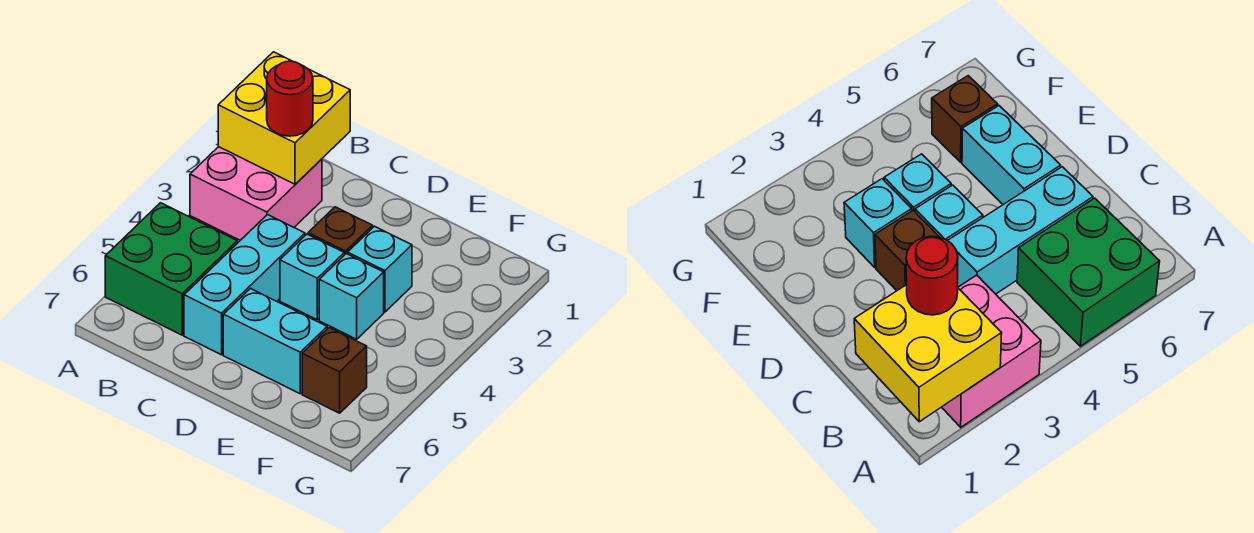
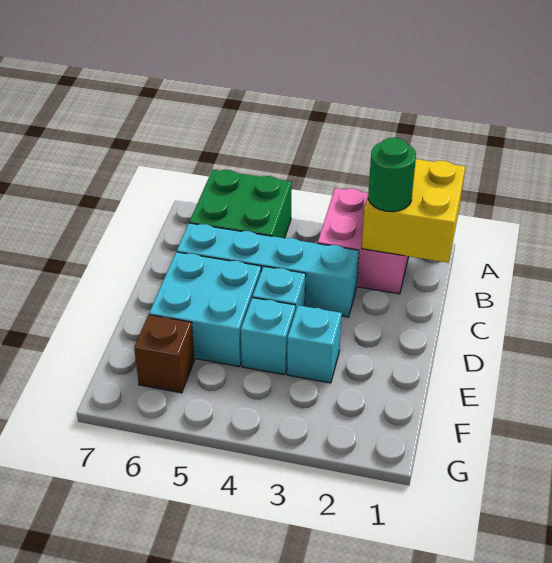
red 1x1 round brick [267,61,313,136] -> green 1x1 round brick [368,138,416,212]
cyan 1x3 brick [184,215,305,355] -> cyan 1x4 brick [177,223,359,317]
brown 1x1 brick [308,207,373,255] -> none
cyan 1x2 brick [223,289,327,394] -> cyan 2x2 brick [149,252,261,367]

